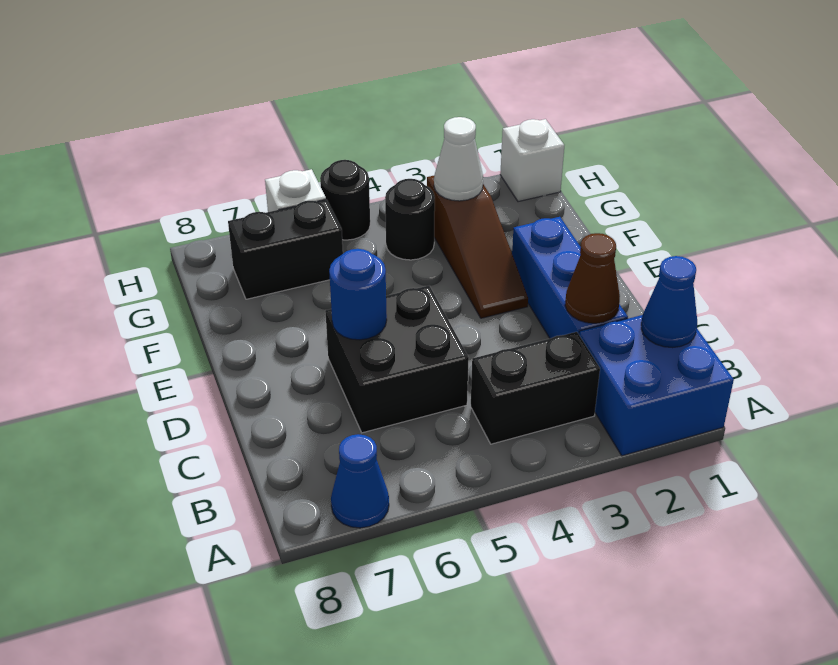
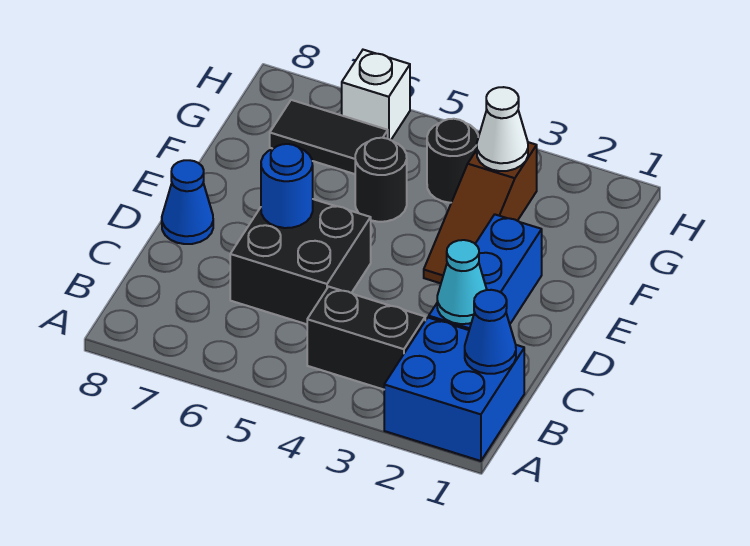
blue 1x1 cone [331,434,389,528] -> blue 1x1 cone moved to [162,160,213,244]
brown 1x1 cone [565,233,620,323] -> cyan 1x1 cone [437,240,487,324]
black 1x2 brick [228,199,343,299] -> black 1x2 tile [270,100,388,174]
white 1x1 brick [500,119,564,202] -> none
black 1x1 round brick [320,160,370,240] -> black 1x1 round brick moved to [355,138,407,222]

